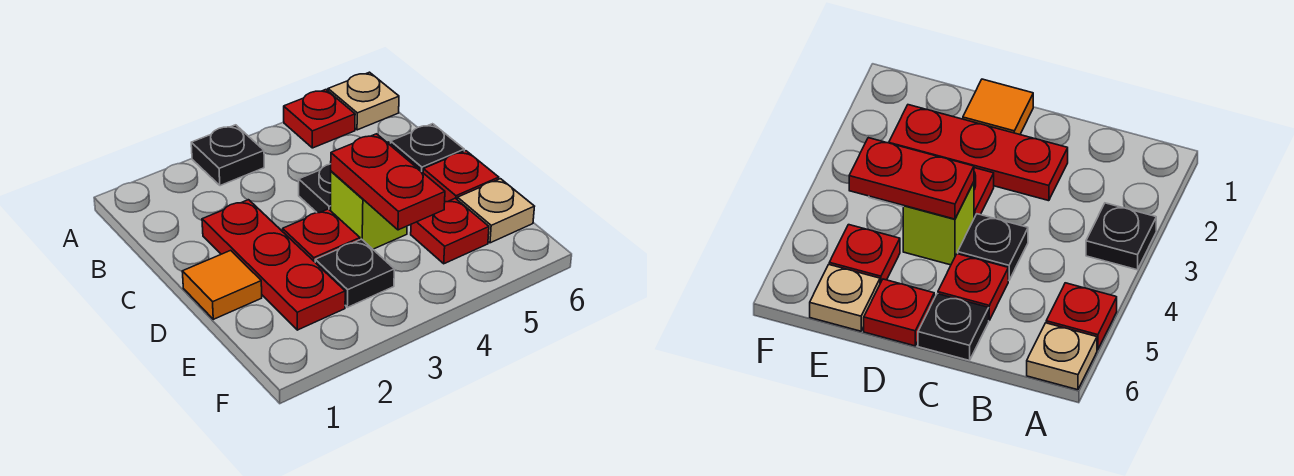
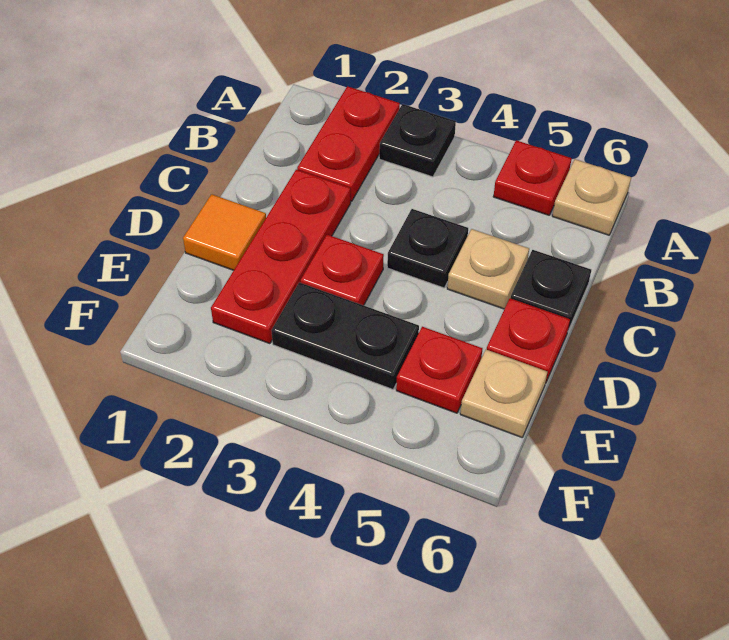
red 1x1 plate [938,254,1008,320] -> tan 1x1 plate [447,229,529,309]
lime 1x1 brick [331,171,407,249] -> none
red 1x2 plate [331,134,445,230] -> red 1x2 plate moved to [297,86,400,201]
black 1x1 plate [315,239,394,307] -> black 1x2 plate [271,282,419,389]

